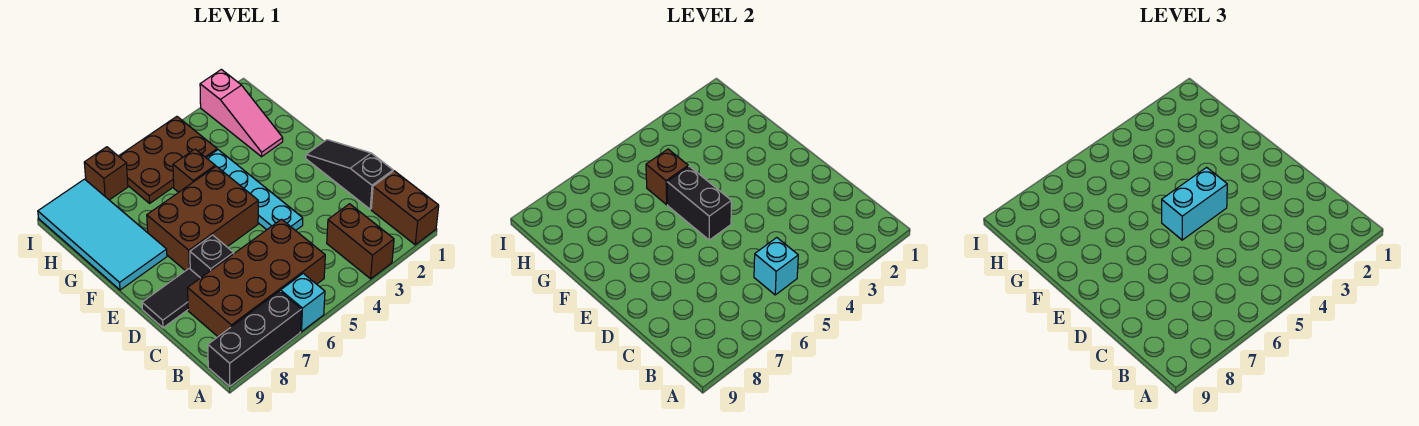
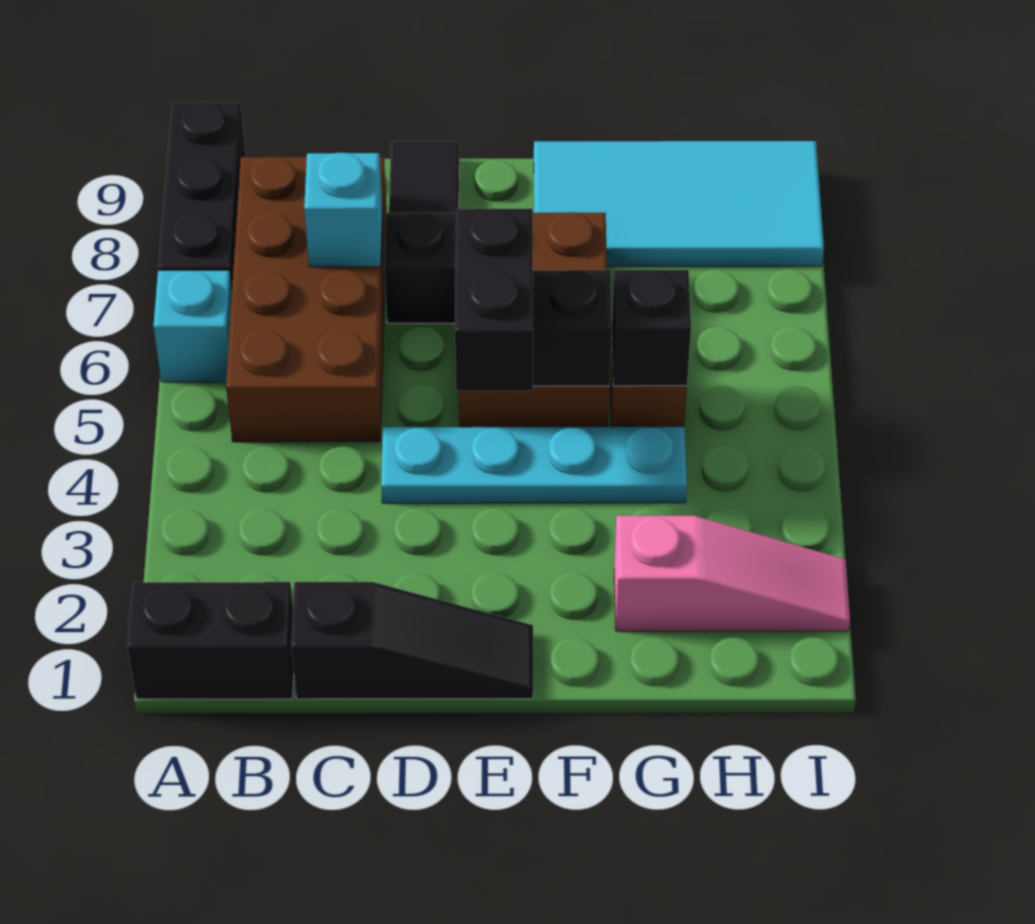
brown 1x2 brick [371,171,439,245] -> black 1x2 brick [127,582,294,699]
brown 1x2 brick [327,204,394,279] -> none
cyan 1x1 brick [754,238,798,295] -> cyan 1x1 brick moved to [304,153,382,267]
cyan 1x2 brick [1162,167,1227,240] -> black 1x2 brick [455,209,533,391]
pink 1x3 slope [200,69,283,157] -> pink 1x3 slope turned to [614,516,850,631]
brown 1x1 brick [646,149,688,205] -> black 1x1 brick [612,270,691,386]
brown 2x3 plate [119,117,217,203] -> none
brown 1x1 brick [84,147,128,200] -> none

